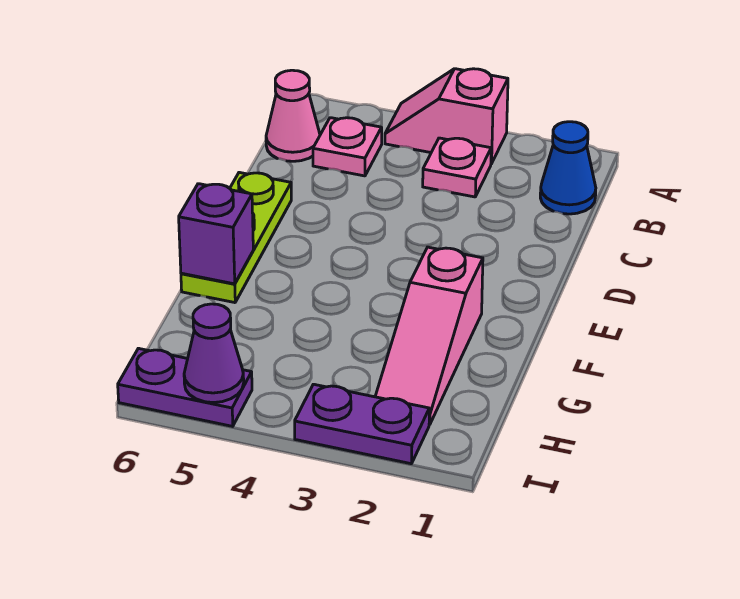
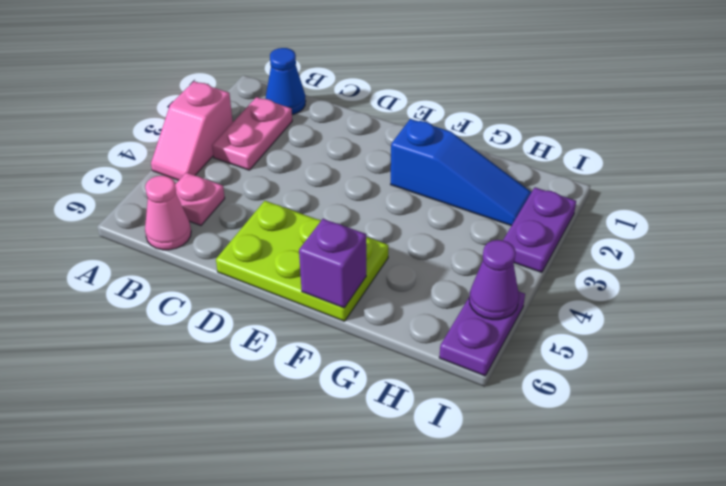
pink 1x1 plate [423,138,491,197] -> pink 1x2 plate [212,97,292,170]
lime 1x3 plate [181,172,291,303] -> lime 2x3 plate [216,201,389,321]
pink 1x3 slope [375,247,483,424] -> blue 1x3 slope [391,119,531,226]

